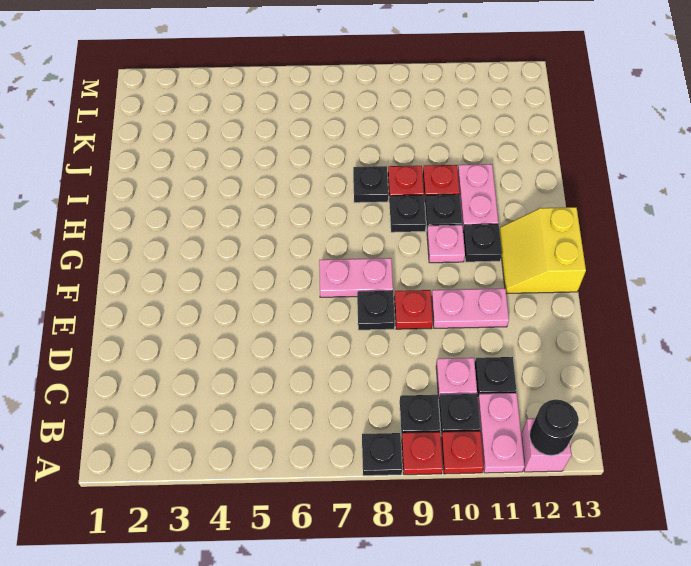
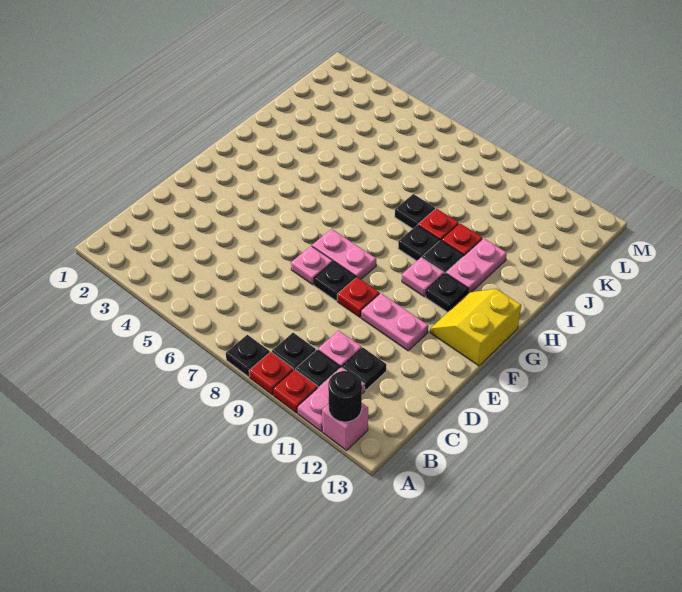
none -> pink 1x1 plate [291,246,333,285]

